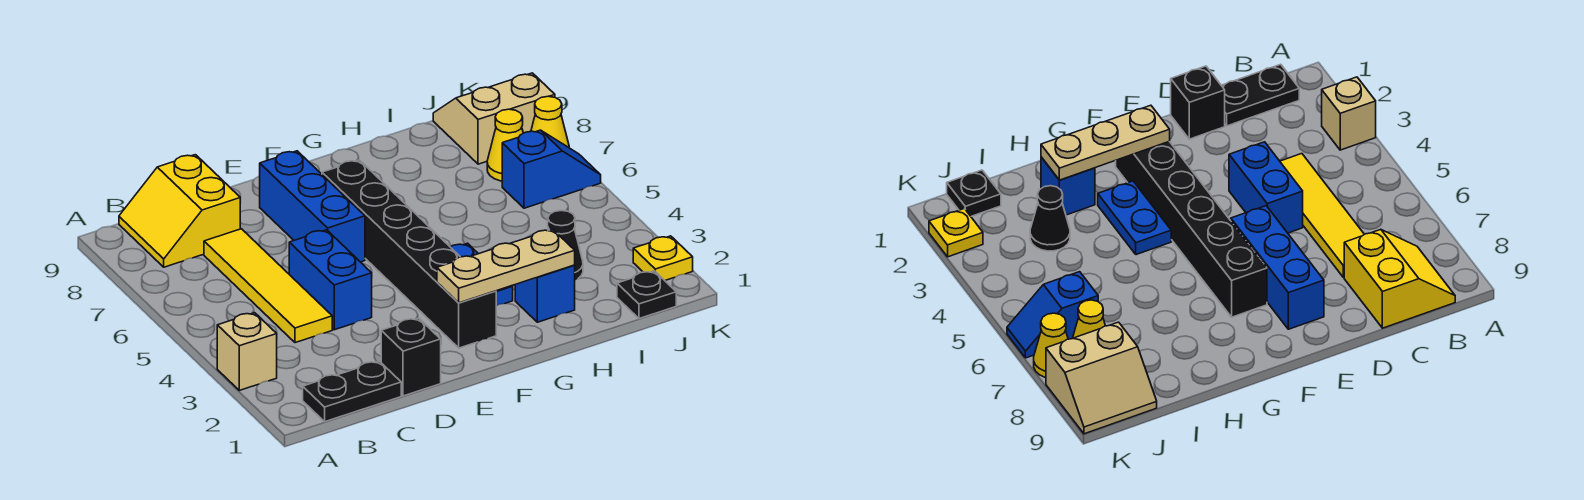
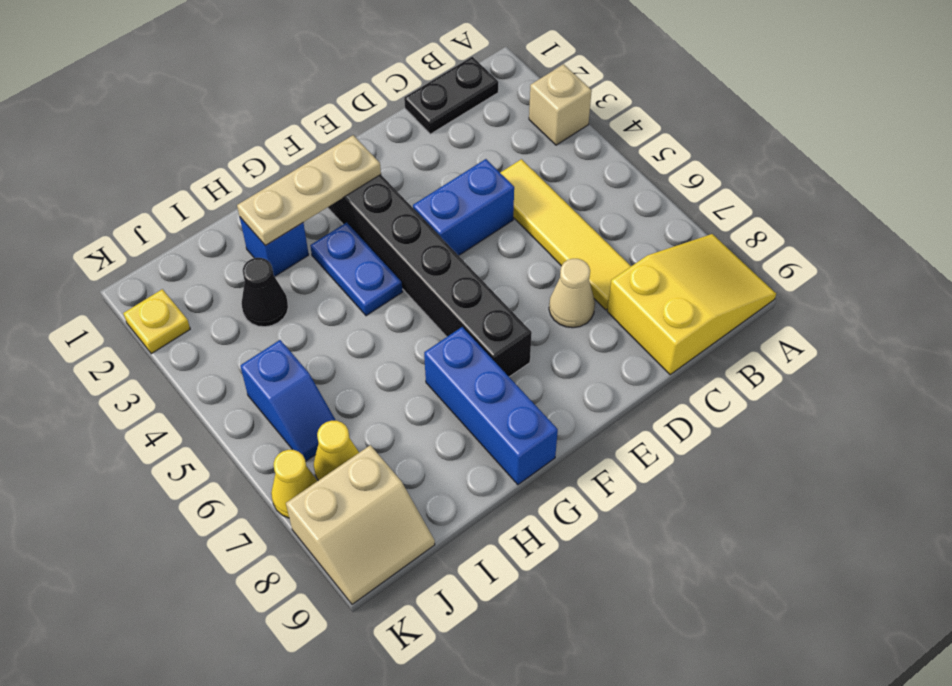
yellow 2x2 slope [119,155,240,267] -> yellow 2x3 slope [607,234,776,375]
black 1x1 brick [381,318,441,396] -> none
blue 1x2 brick [289,230,372,330] -> blue 1x2 brick turned to [413,159,514,256]
none -> tan 1x1 cone [549,259,595,328]
blue 1x3 brick [260,151,365,262] -> blue 1x3 brick moved to [424,327,558,485]
black 1x1 plate [617,271,676,319] -> none
blue 1x2 slope [502,130,601,208] -> blue 1x2 slope turned to [240,340,336,461]

